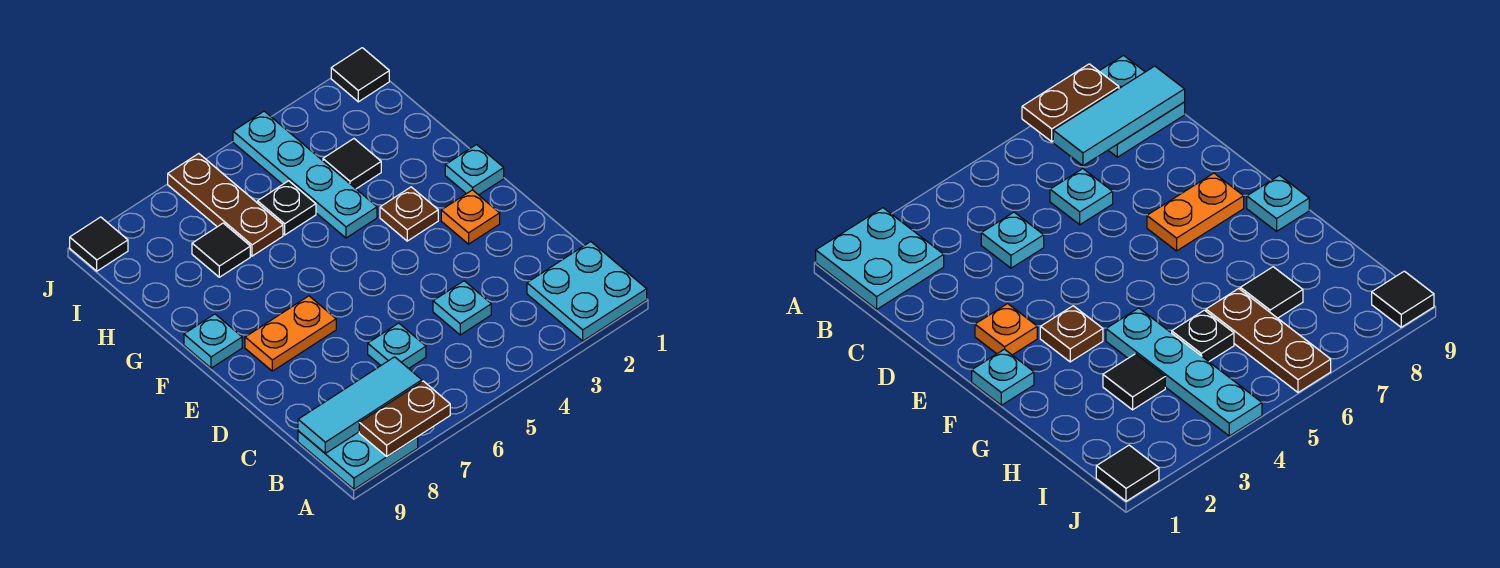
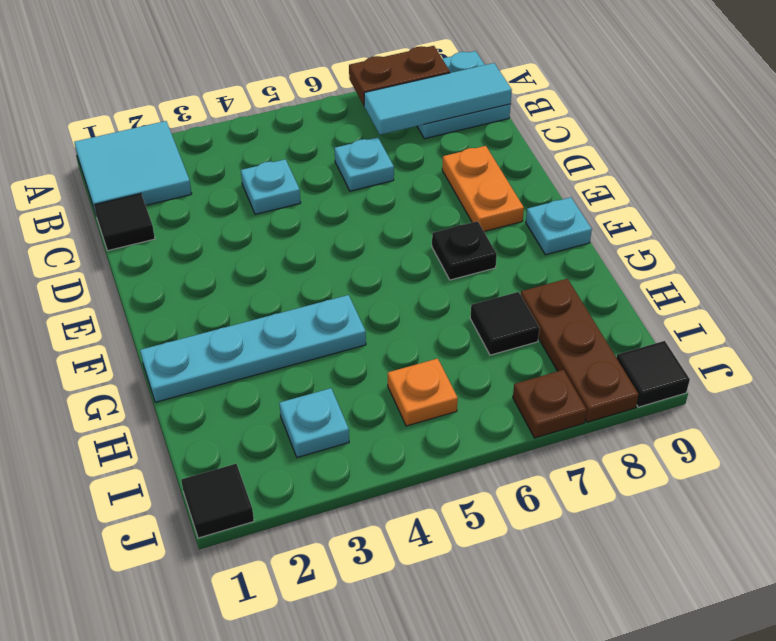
cyan 2x2 plate [527,242,647,341] -> cyan 2x2 tile [74,121,192,214]
orange 1x1 plate [441,190,500,244] -> orange 1x1 plate moved to [388,358,458,426]
orange 1x2 plate [245,296,336,371] -> orange 1x2 plate turned to [442,146,524,231]
cyan 1x1 plate [445,145,504,195] -> cyan 1x1 plate moved to [279,388,349,457]
brown 1x1 plate [380,187,438,241] -> brown 1x1 plate moved to [513,370,587,438]
cyan 1x4 plate [233,111,377,238] -> cyan 1x4 plate turned to [140,295,366,402]
black 1x1 tile [323,139,381,189] -> black 1x1 tile moved to [94,194,155,251]
black 1x1 plate [258,181,316,235] -> black 1x1 plate moved to [432,221,497,280]
brown 1x3 plate [168,154,283,256] -> brown 1x3 plate moved to [521,279,639,422]

